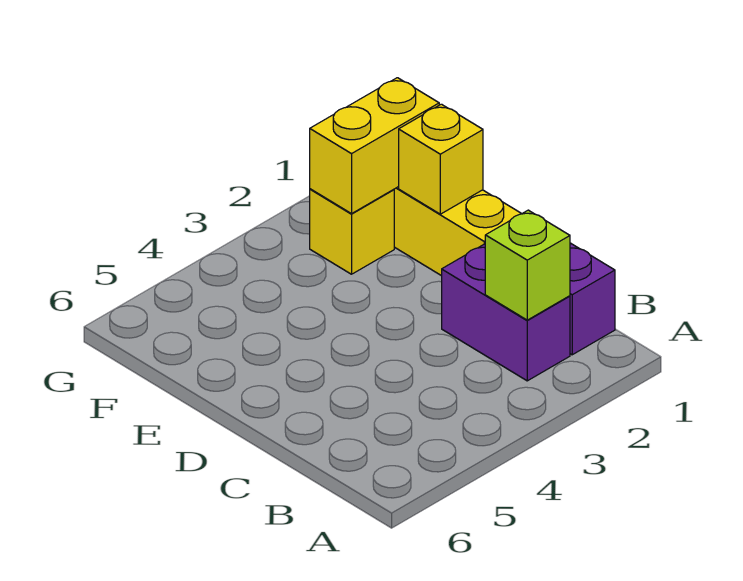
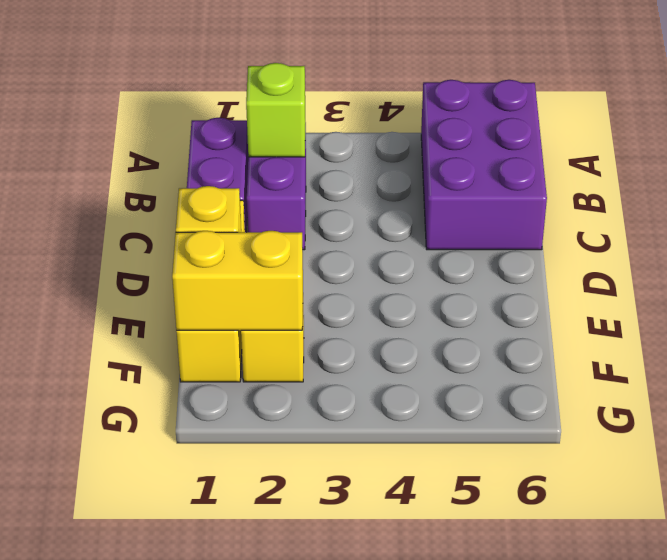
none -> purple 2x3 brick [421,80,547,250]

